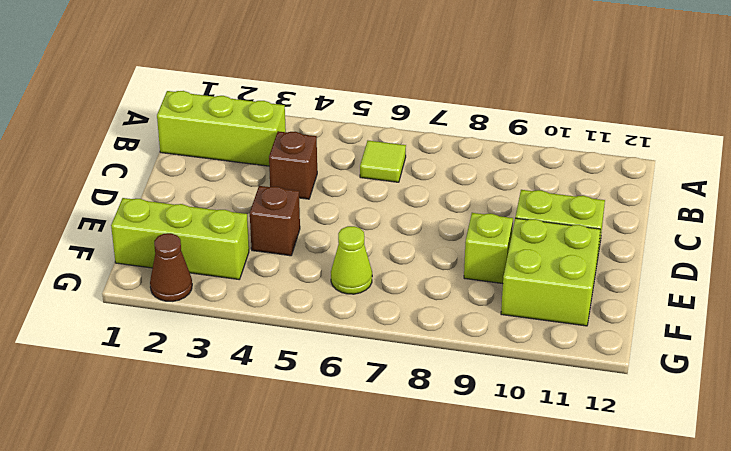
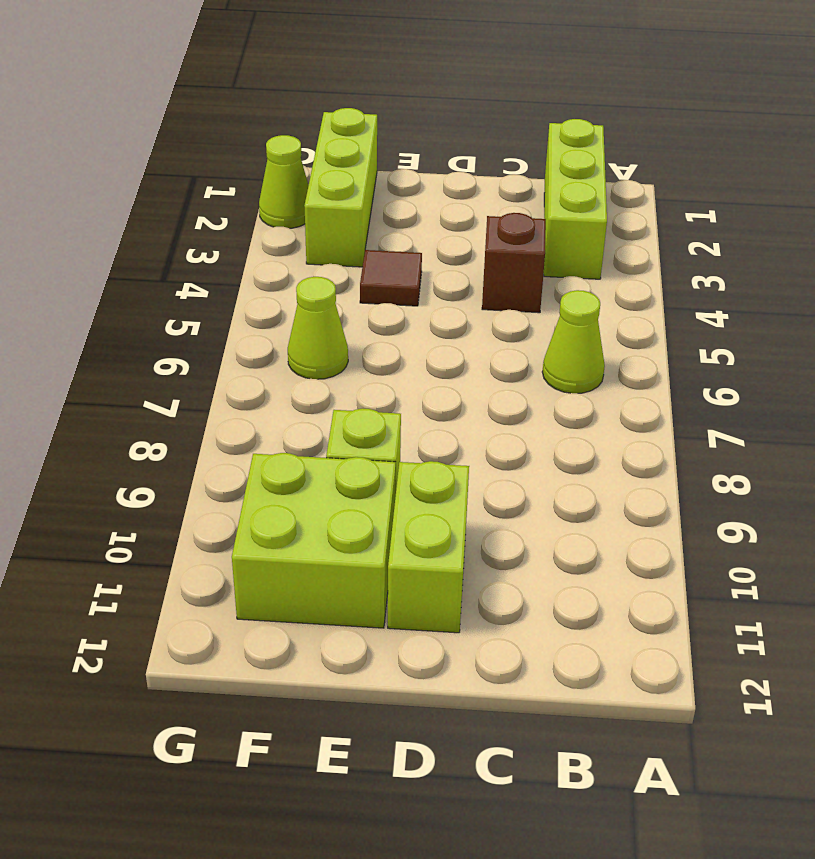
lime 1x1 tile [360,141,406,182] -> lime 1x1 cone [542,290,605,393]
brown 1x1 brick [250,186,300,256] -> brown 1x1 tile [360,250,422,306]
brown 1x1 cone [150,233,192,301] -> lime 1x1 cone [259,135,309,228]

